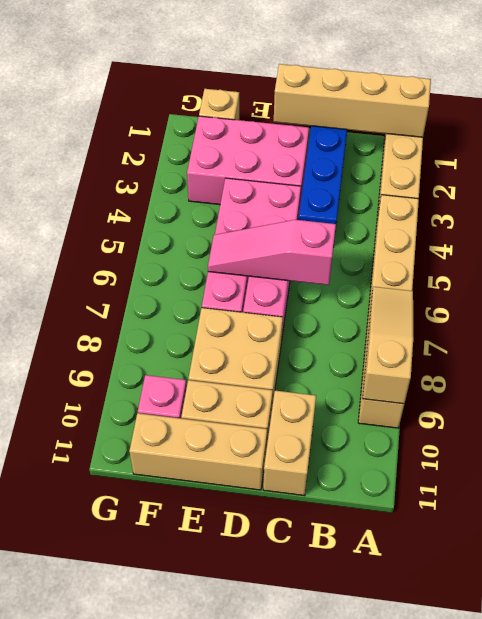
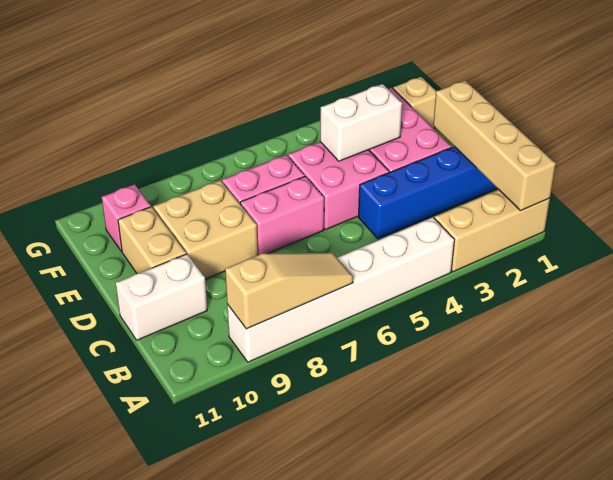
tan 1x6 brick [358,195,419,428] -> white 1x6 brick [227,217,454,362]
pink 1x3 slope [208,220,336,285] -> none
tan 1x2 brick [263,391,316,496] -> white 1x2 brick [116,254,207,340]
tan 1x3 brick [129,413,267,490] -> none
none -> white 1x2 brick [320,84,402,161]

